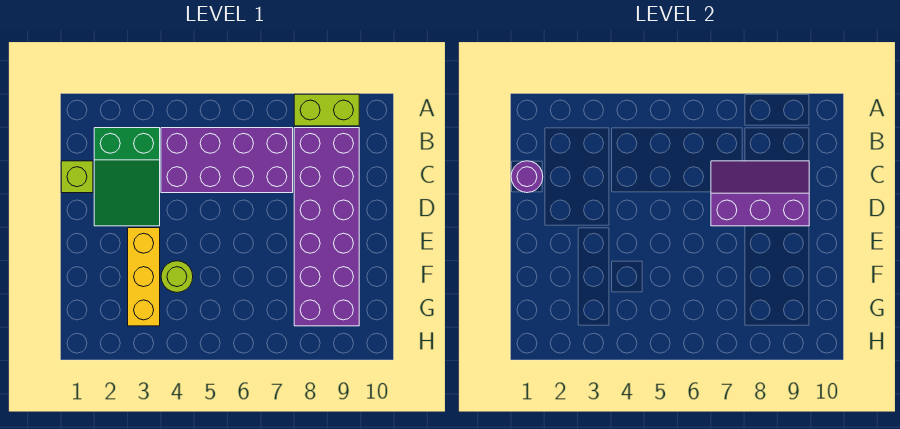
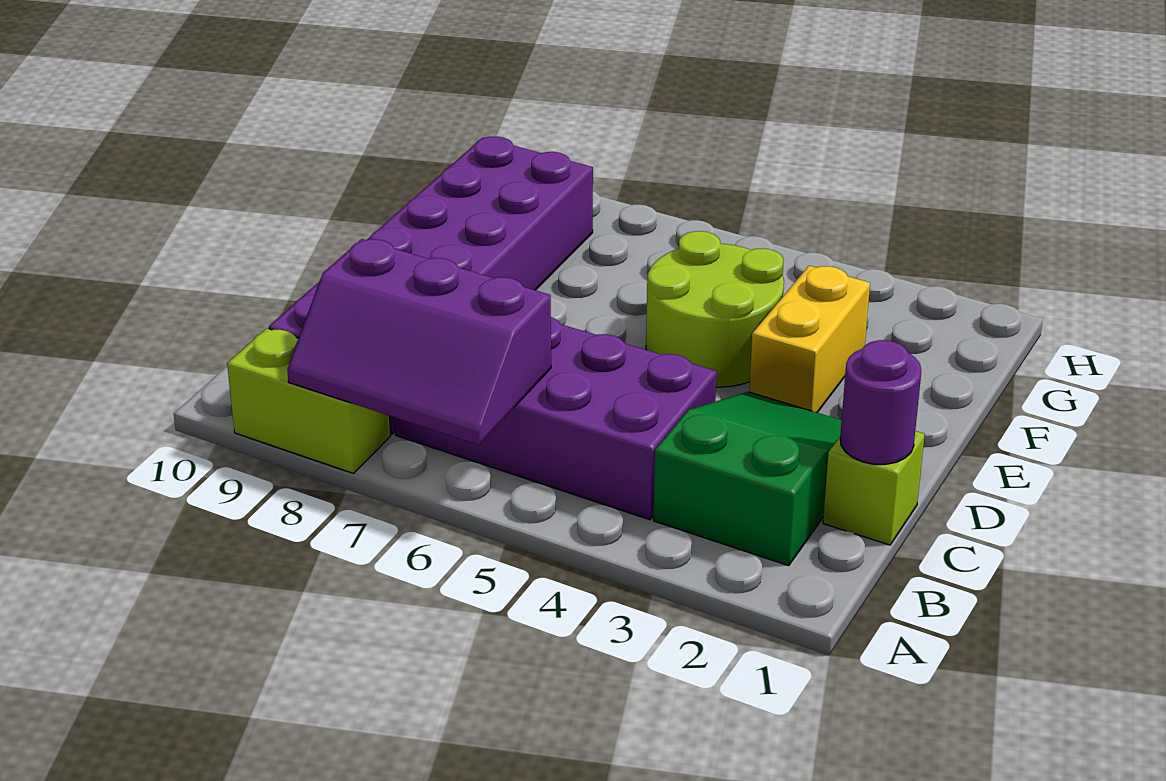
purple 2x3 slope [711,161,809,226] -> purple 2x3 slope moved to [287,239,551,445]
yellow 1x3 brick [128,228,160,326] -> yellow 1x2 brick [749,266,870,413]
lime 1x1 round brick [161,261,193,292] -> lime 2x2 round brick [646,231,784,387]

